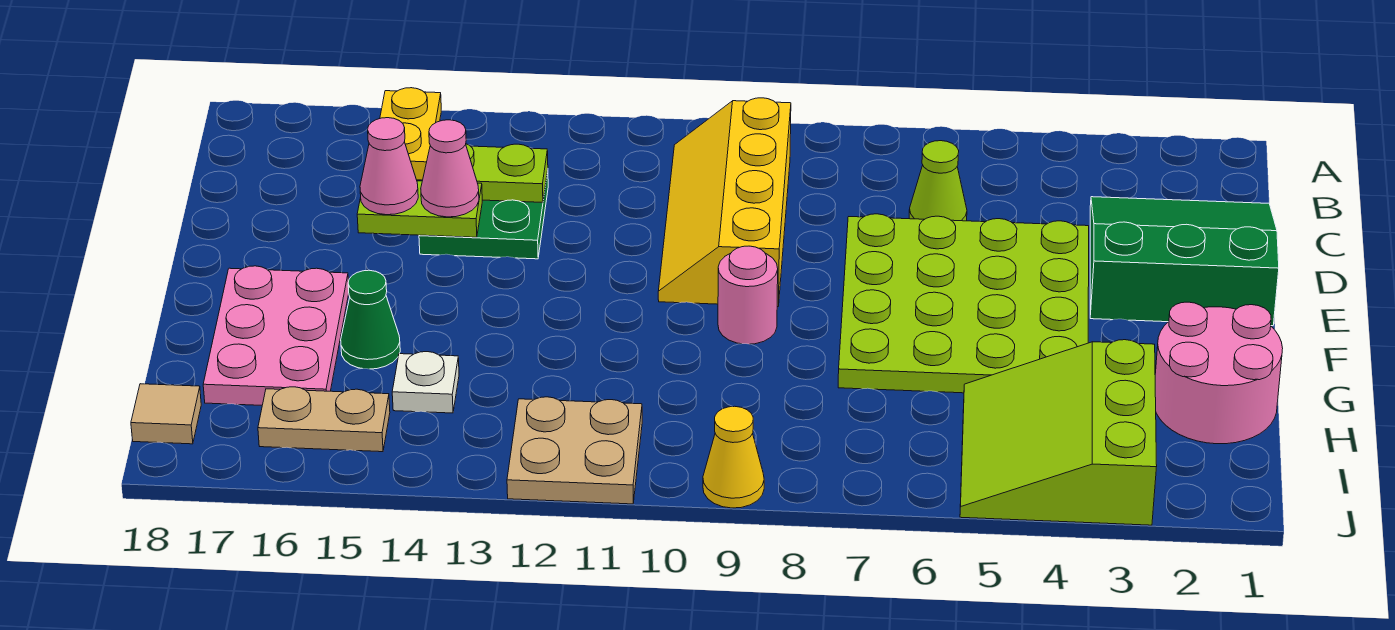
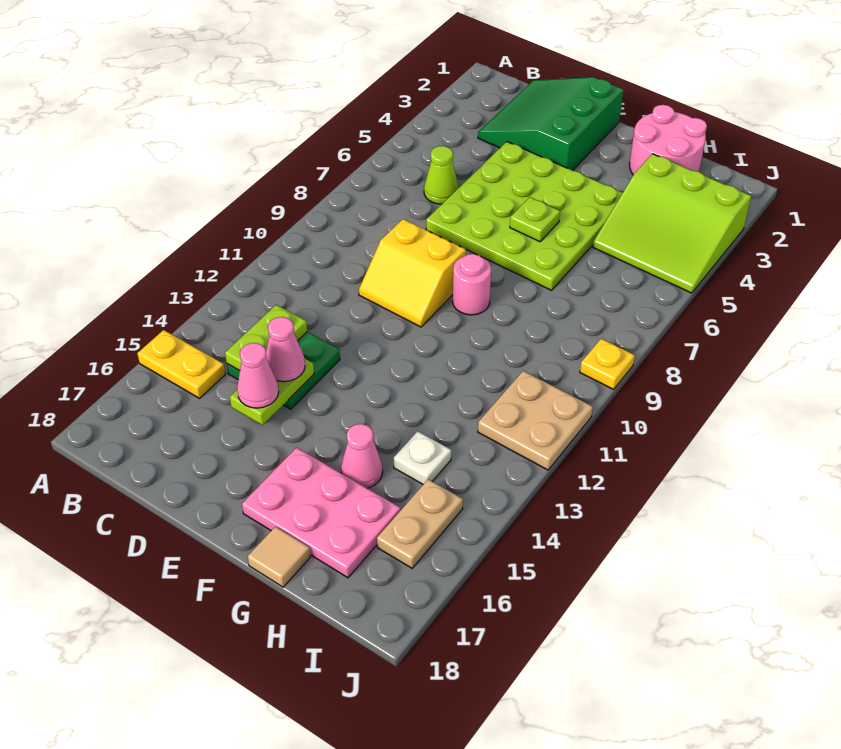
yellow 2x4 slope [658,98,791,307] -> yellow 2x2 slope [359,219,466,327]
none -> lime 1x1 plate [510,197,560,242]
green 1x1 cone [341,270,400,369] -> pink 1x1 cone [341,424,383,488]
tan 1x1 tile [131,384,201,444] -> tan 1x1 tile moved to [248,527,310,587]
yellow 1x1 cone [703,406,764,508] -> yellow 1x1 plate [580,339,635,389]

